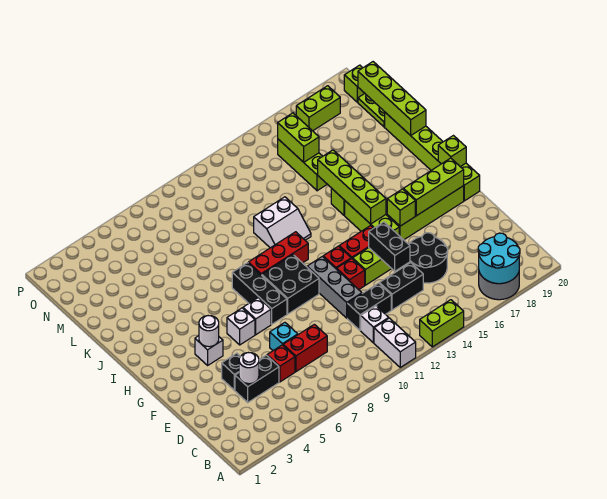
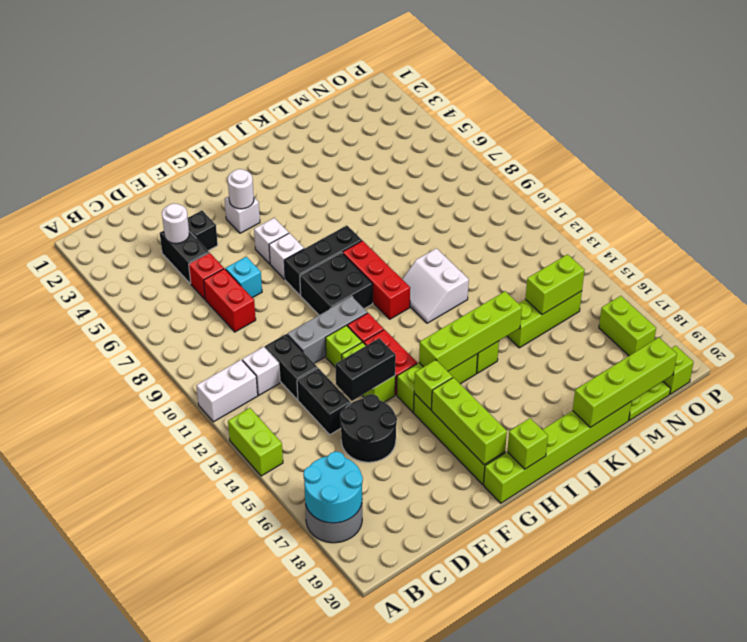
red 1x1 brick [337,258,365,290] -> lime 1x1 brick [326,325,362,368]

